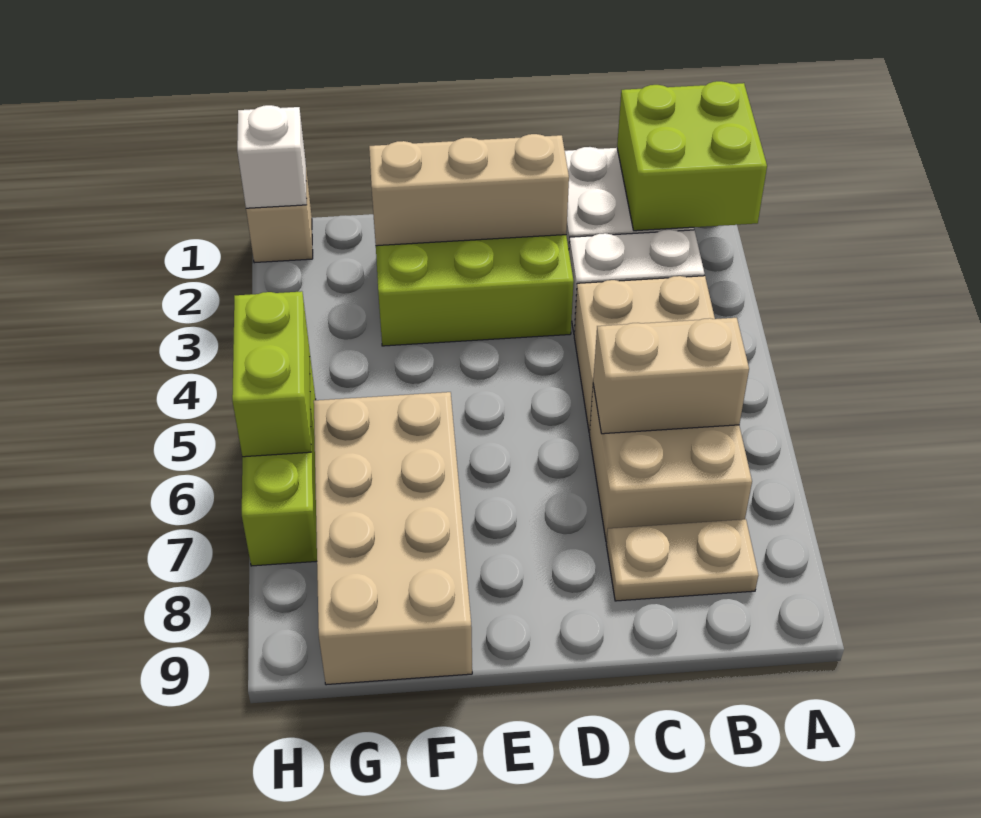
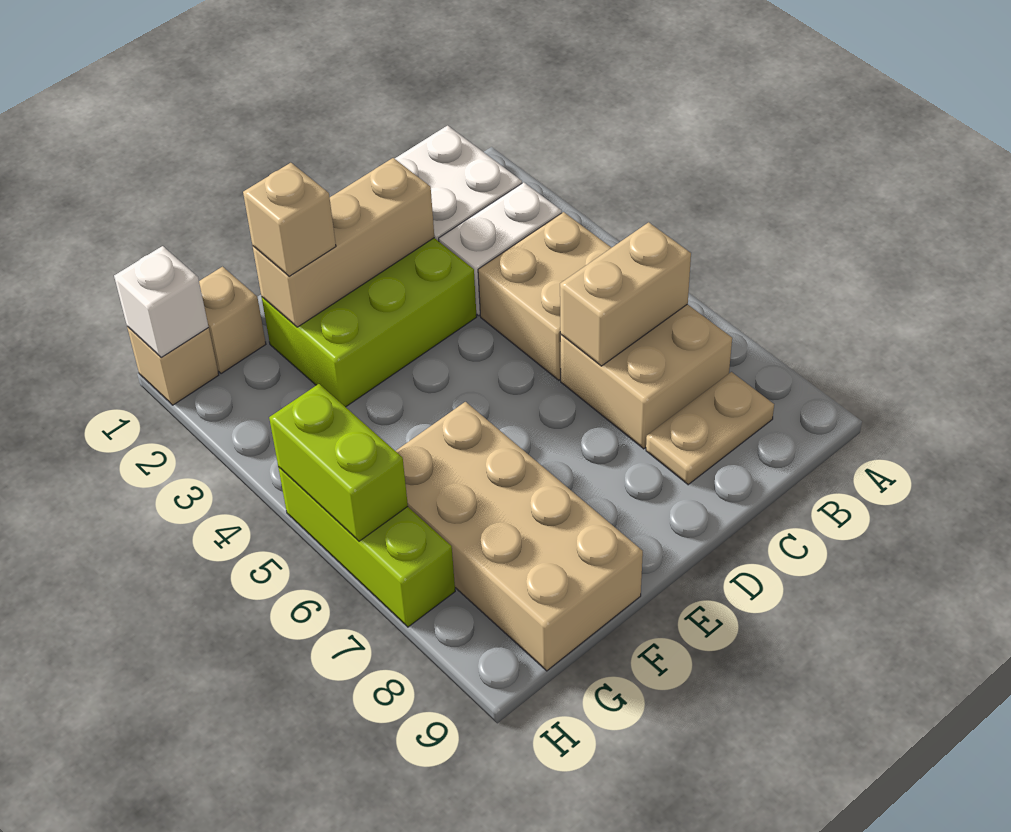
lime 2x2 brick [617,81,767,231] -> none
none -> tan 1x1 brick [243,163,336,276]
none -> tan 1x1 brick [199,267,266,374]

